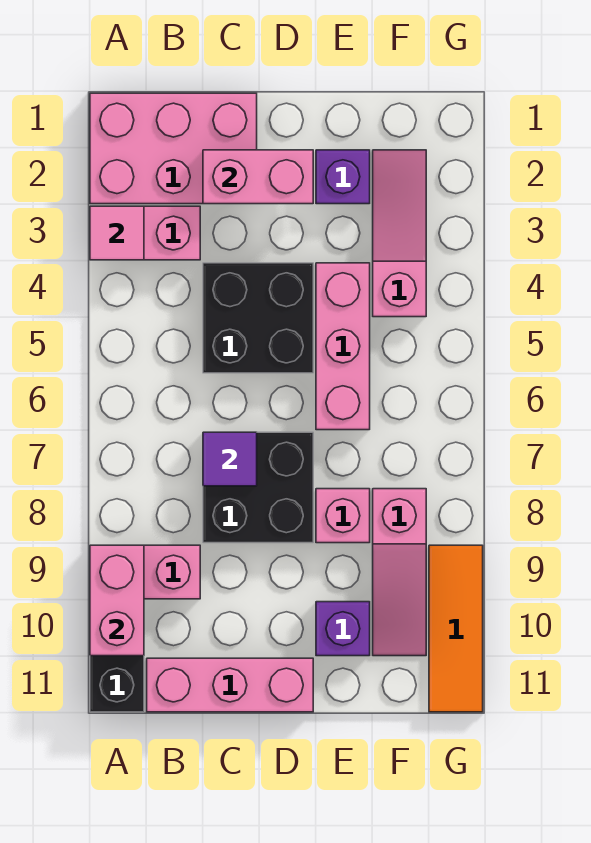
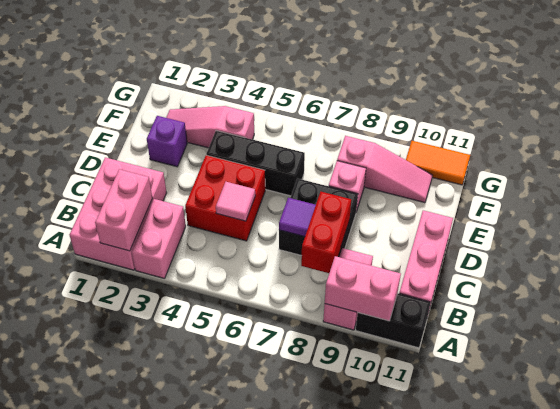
pink 1x1 tile [90,206,144,260] -> pink 1x1 tile moved to [216,182,255,221]
none -> red 1x2 brick [301,192,351,273]
pink 1x2 brick [203,150,313,204] -> pink 1x2 brick moved to [95,169,152,251]
black 2x2 brick [203,263,313,373] -> red 2x2 brick [185,155,265,241]
pink 1x3 brick [316,263,370,430] -> black 1x3 brick [206,131,305,196]
purple 1x1 brick [316,602,370,656] -> none
orange 1x3 tile [429,545,483,712] -> orange 1x2 tile [406,141,470,185]

